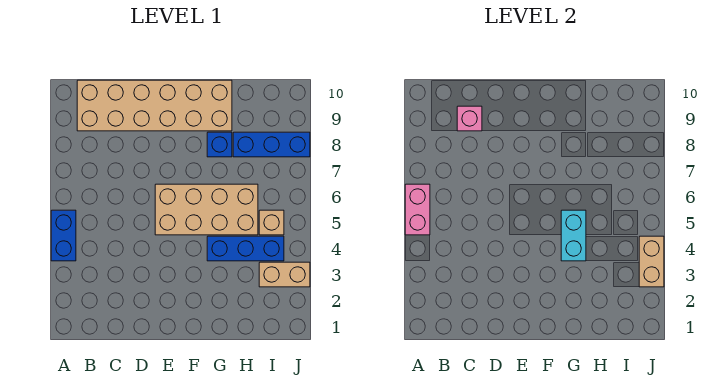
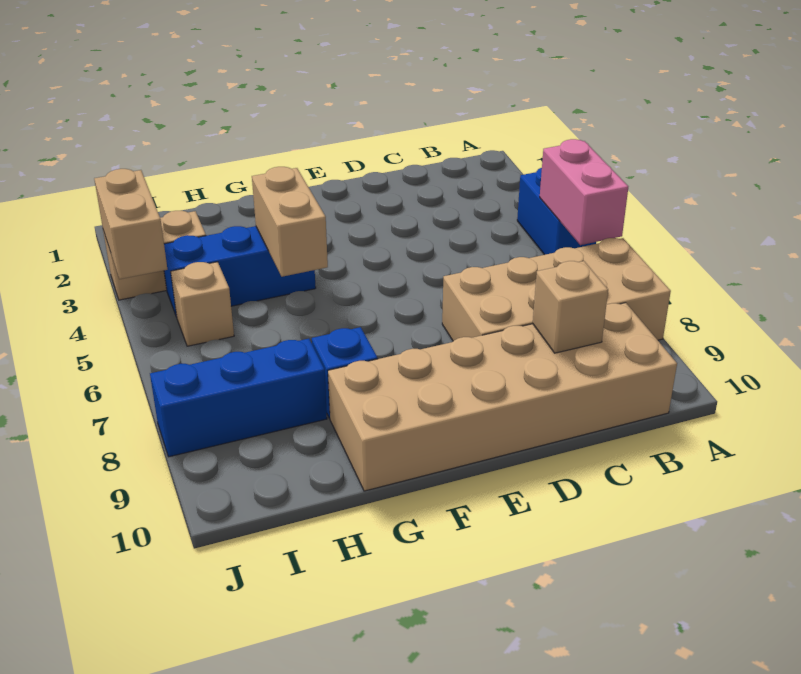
pink 1x1 brick [457,106,482,131] -> tan 1x1 brick [533,261,608,353]
tan 2x4 brick [155,184,258,235] -> tan 2x4 brick moved to [442,238,671,341]
cyan 1x2 brick [561,210,586,261] -> tan 1x2 brick [252,167,328,277]

